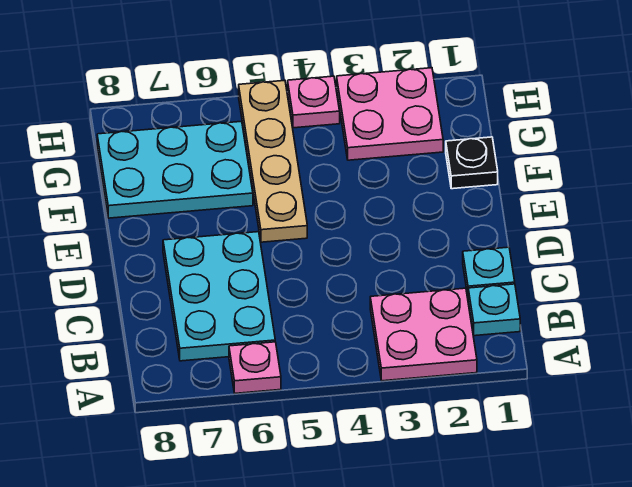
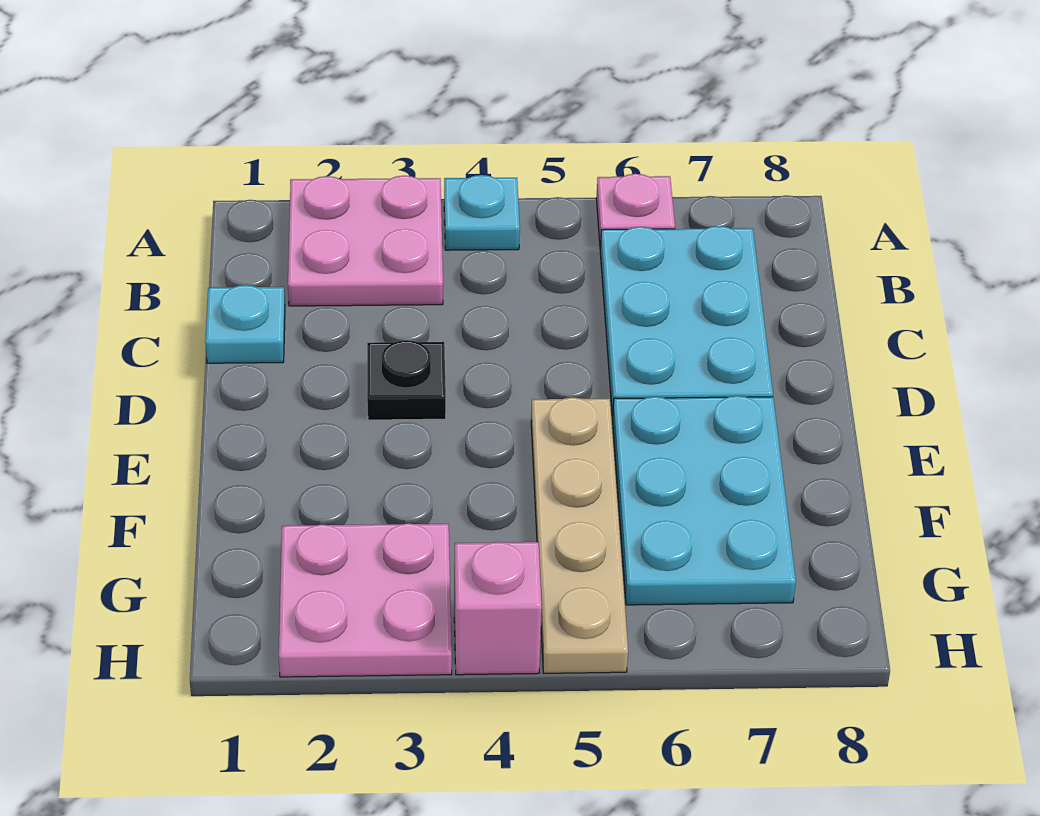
cyan 1x1 plate [468,284,520,336] -> cyan 1x1 plate moved to [444,175,520,250]
black 1x1 plate [446,137,498,189] -> black 1x1 plate moved to [367,340,446,420]
cyan 2x3 plate [97,121,253,218] -> cyan 2x3 plate turned to [613,396,796,605]
pink 1x1 plate [288,76,340,128] -> pink 1x1 brick [454,542,542,675]

